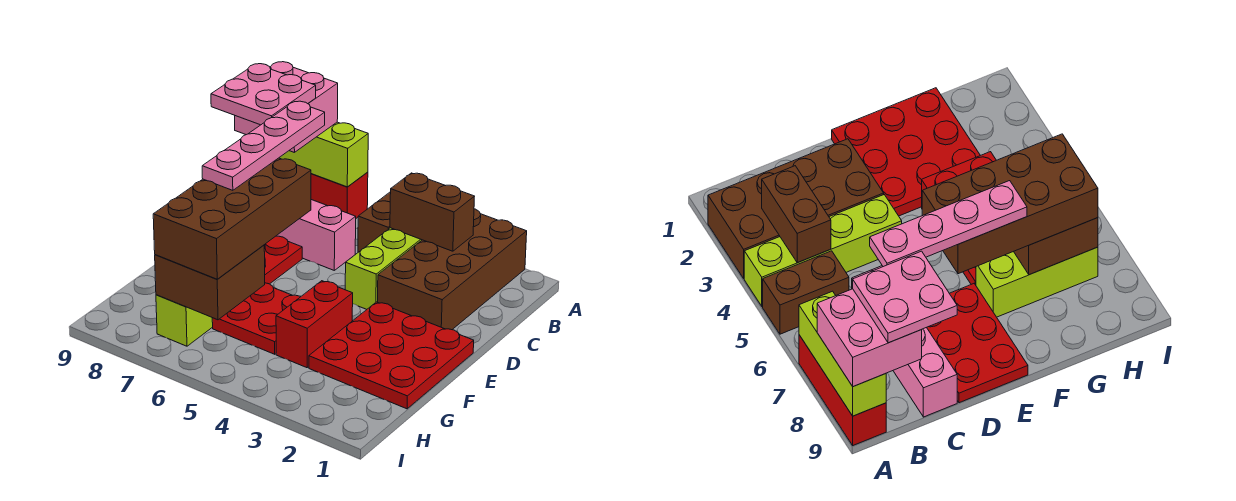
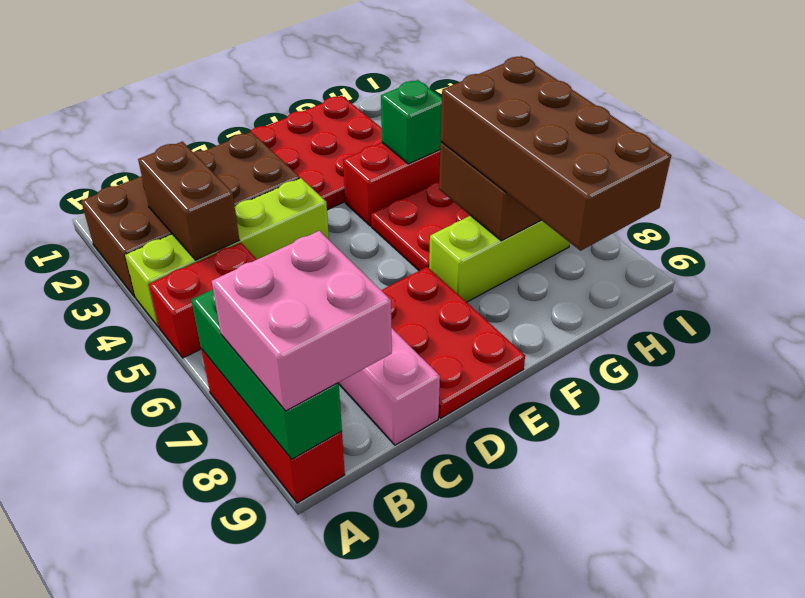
brown 1x2 brick [358,192,391,252] -> red 1x2 brick [149,242,257,358]
lime 1x3 brick [279,122,368,187] -> green 1x3 brick [191,290,342,459]
pink 2x2 plate [211,64,316,125] -> none
pink 1x4 plate [202,101,325,190] -> none
brown 2x4 brick [153,158,311,279] -> brown 2x4 brick turned to [441,56,671,251]
none -> green 1x1 brick [381,80,442,164]

